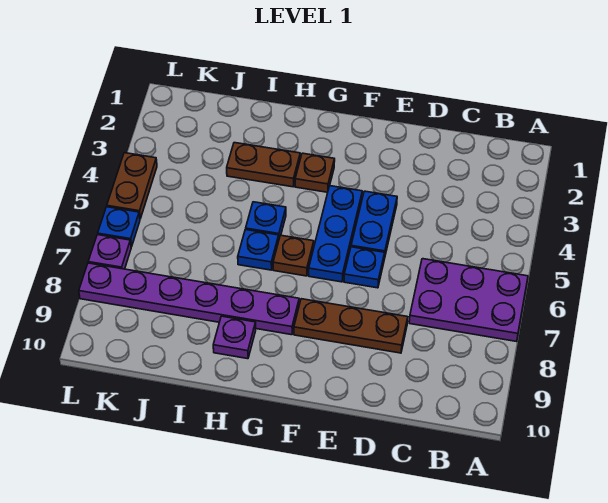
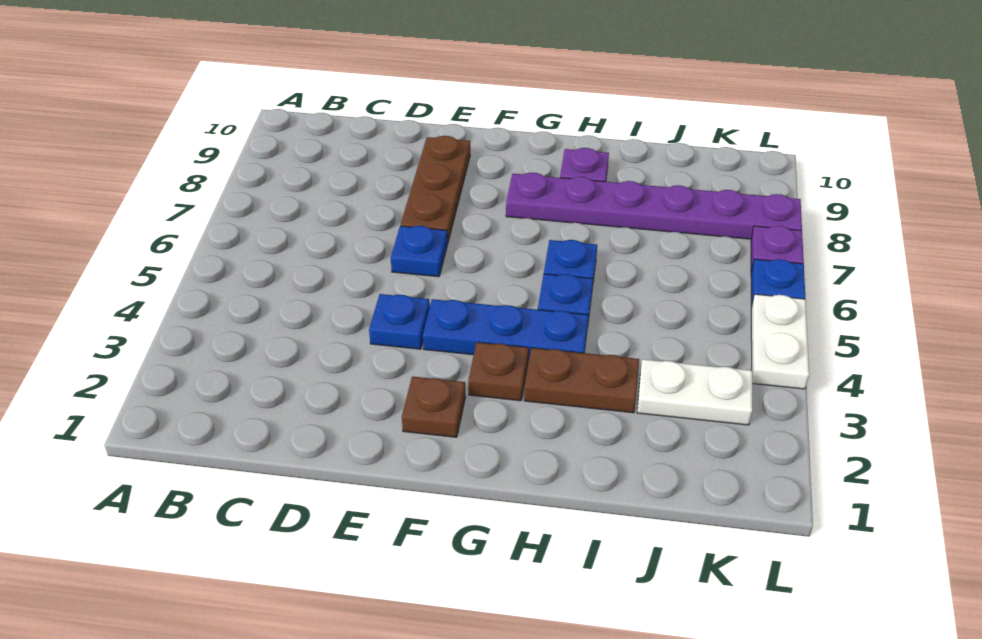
purple 2x3 plate [409,259,528,342] -> none
brown 1x3 plate [294,299,408,353] -> brown 1x3 plate turned to [401,136,470,243]
blue 1x2 plate [351,191,397,259] -> blue 1x1 plate [369,294,430,349]
blue 1x3 plate [309,186,362,282] -> blue 1x3 plate turned to [423,299,588,360]
brown 1x1 plate [273,235,314,276] -> brown 1x1 plate moved to [402,376,466,437]
none -> white 1x2 plate [637,359,752,425]
brown 1x2 plate [107,153,157,219] -> white 1x2 plate [751,294,809,389]

